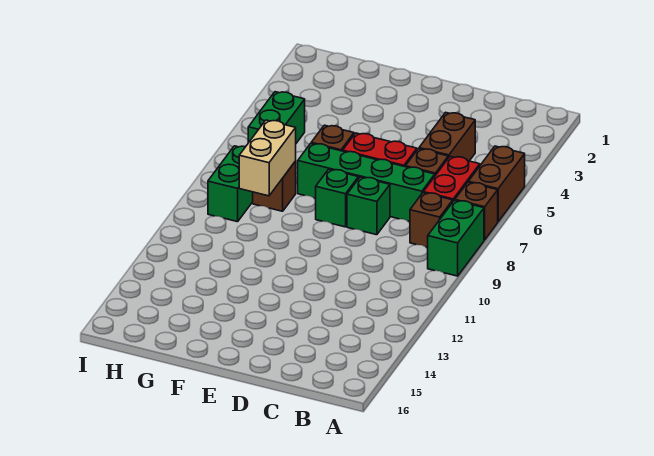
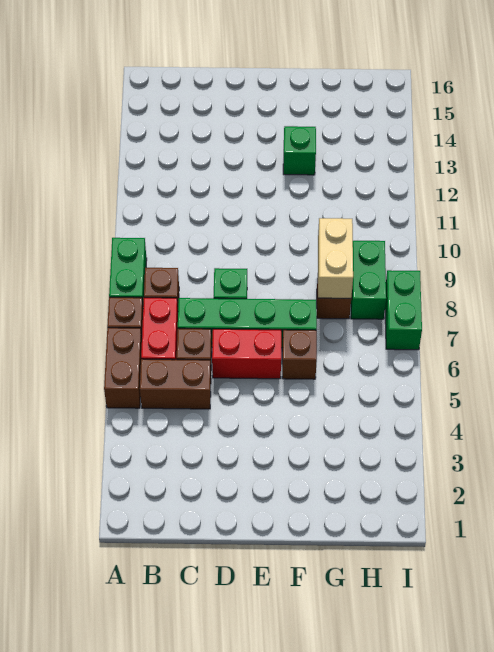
brown 1x2 brick [419,112,475,161] -> brown 1x2 brick turned to [140,359,211,409]
green 1x1 brick [316,169,358,227] -> green 1x1 brick moved to [283,126,316,175]
green 1x2 brick [248,92,305,143] -> green 1x2 brick moved to [385,270,422,350]

